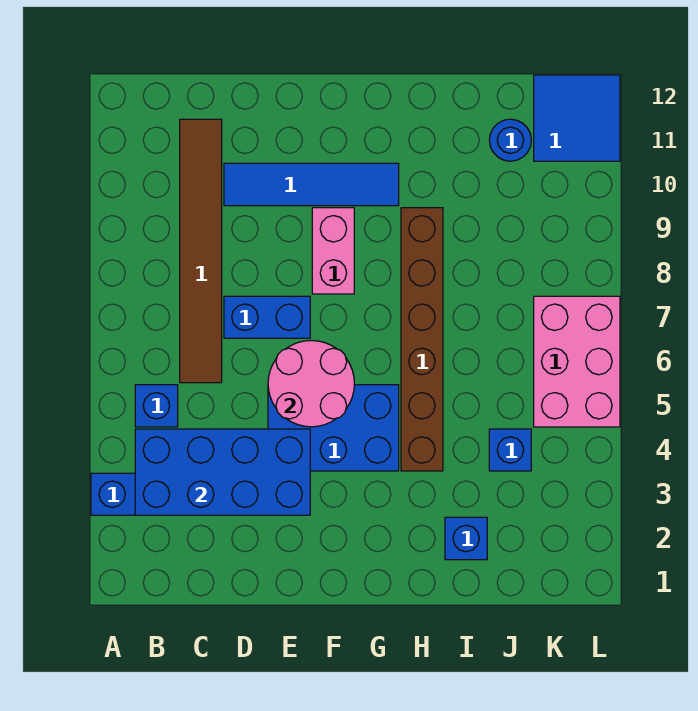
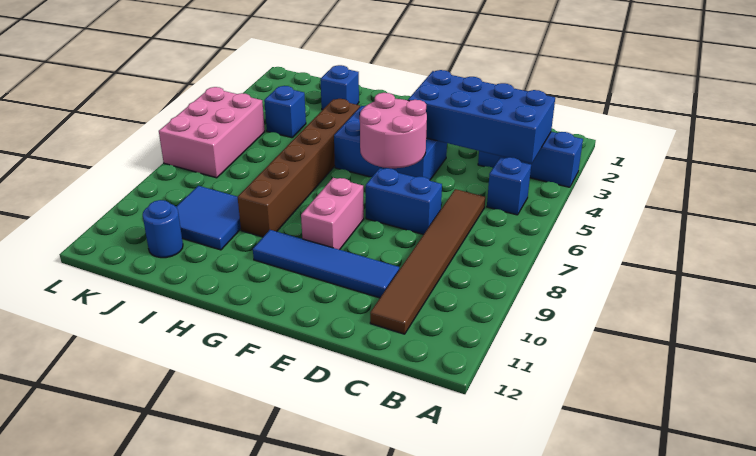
blue 2x2 tile [534,75,620,161] -> blue 2x2 tile moved to [176,186,241,250]

